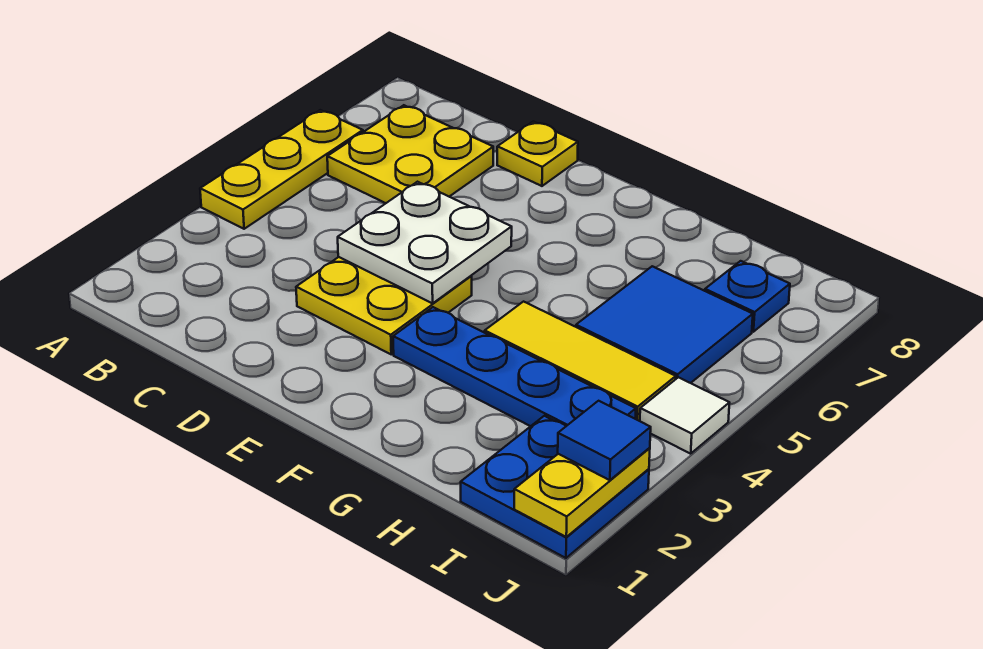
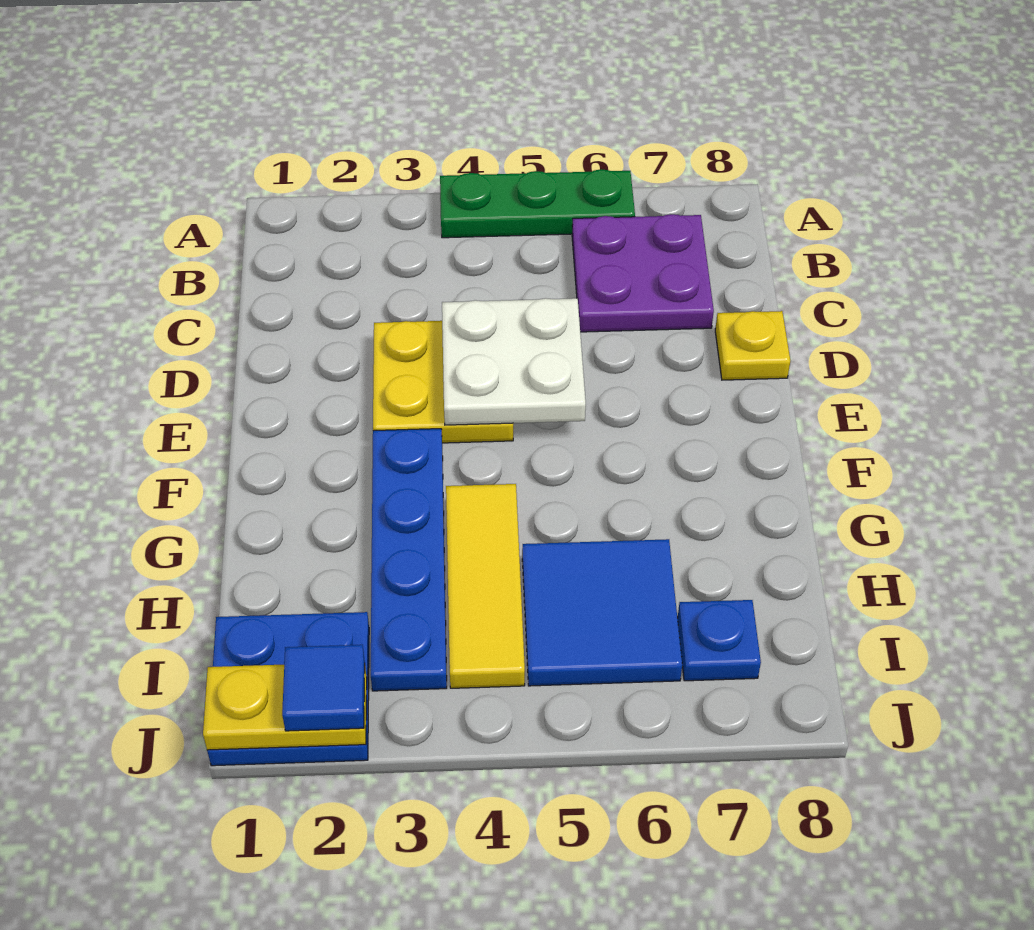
yellow 1x3 plate [200,110,363,229] -> green 1x3 plate [440,169,635,238]
yellow 2x2 plate [327,105,493,203] -> purple 2x2 plate [572,214,714,332]
white 1x1 tile [640,377,729,454] -> none

